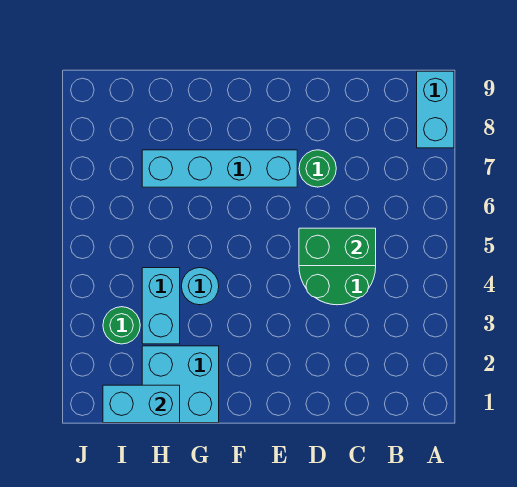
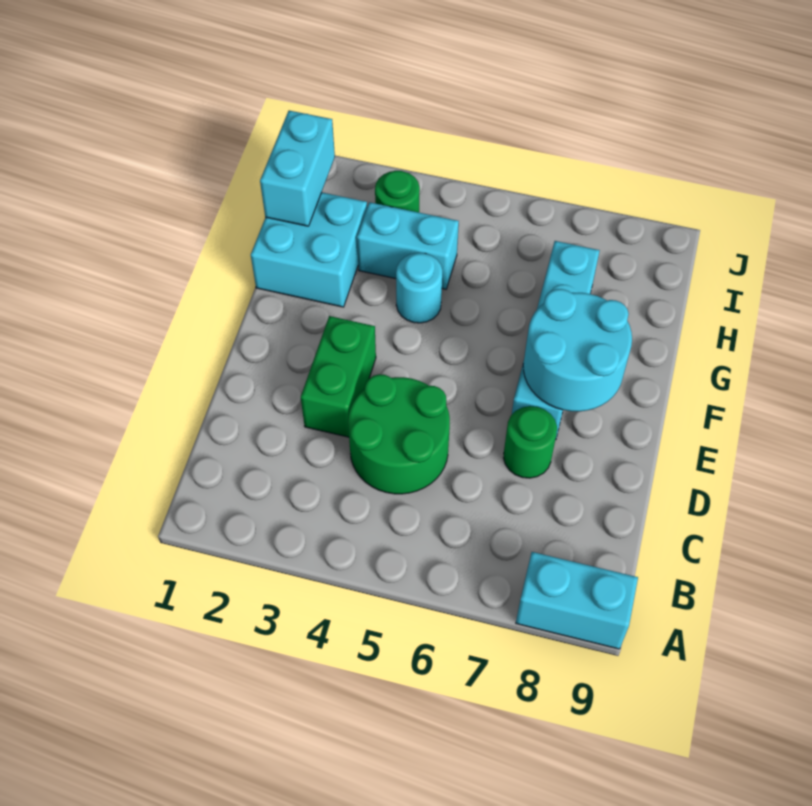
green 1x2 brick [299,228,376,266] -> green 1x2 brick moved to [301,316,376,437]
none -> cyan 2x2 round brick [523,289,632,411]

